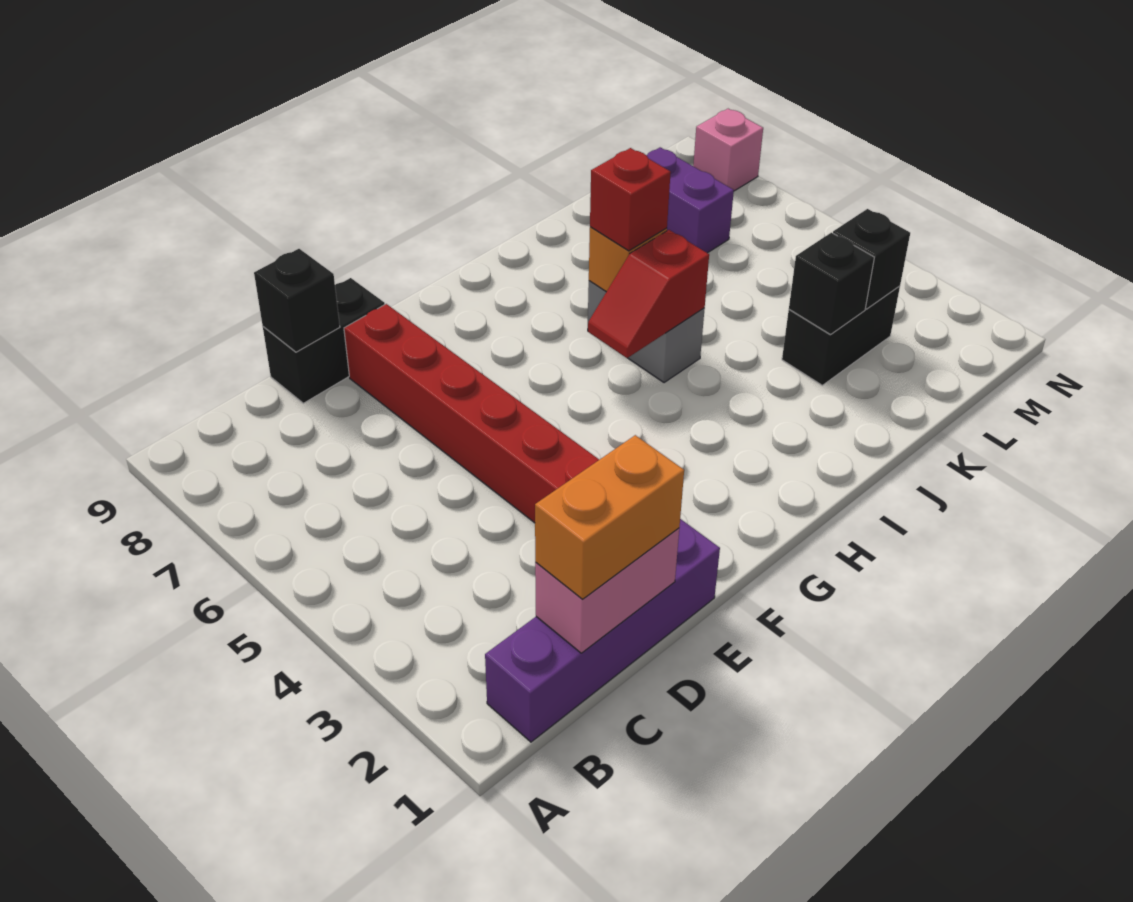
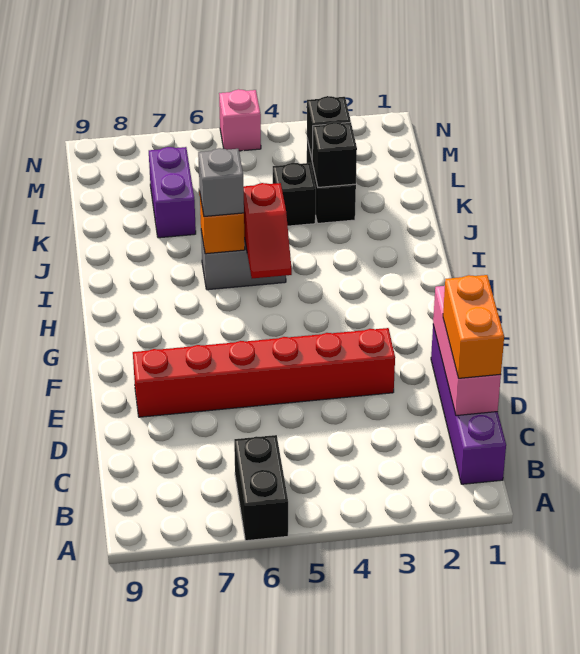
pink 1x2 brick [535,528,679,653] -> pink 1x3 brick [433,286,501,416]
black 1x2 brick [263,278,385,403] -> black 1x2 brick moved to [234,435,288,541]
black 1x1 brick [254,249,340,352] -> black 1x1 brick moved to [273,163,316,226]
red 1x1 brick [590,148,671,251] -> grey 1x1 brick [198,148,244,216]
purple 1x2 brick [646,147,734,253] -> purple 1x2 brick turned to [149,147,196,238]
pink 1x1 brick [693,109,763,191] -> pink 1x1 brick moved to [219,89,261,151]

